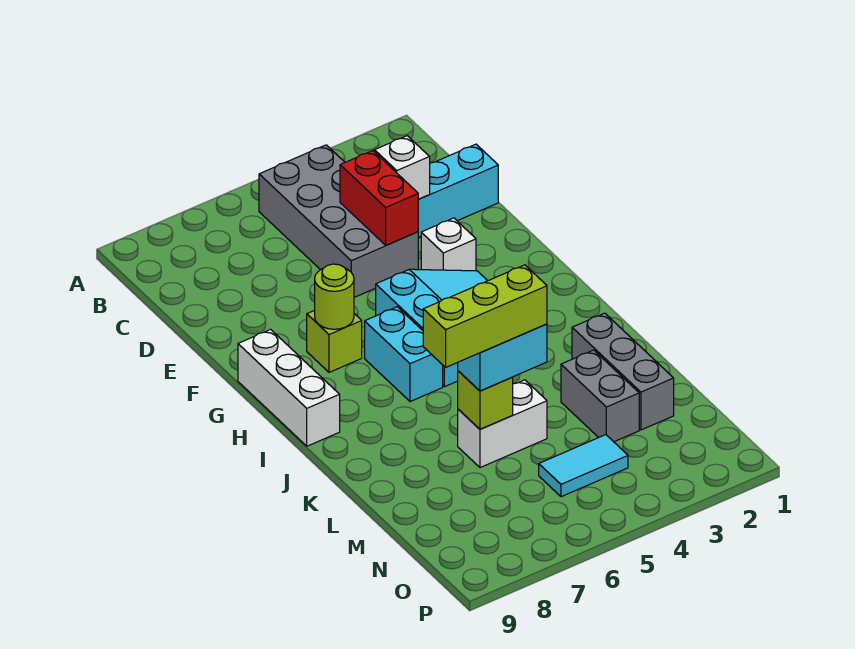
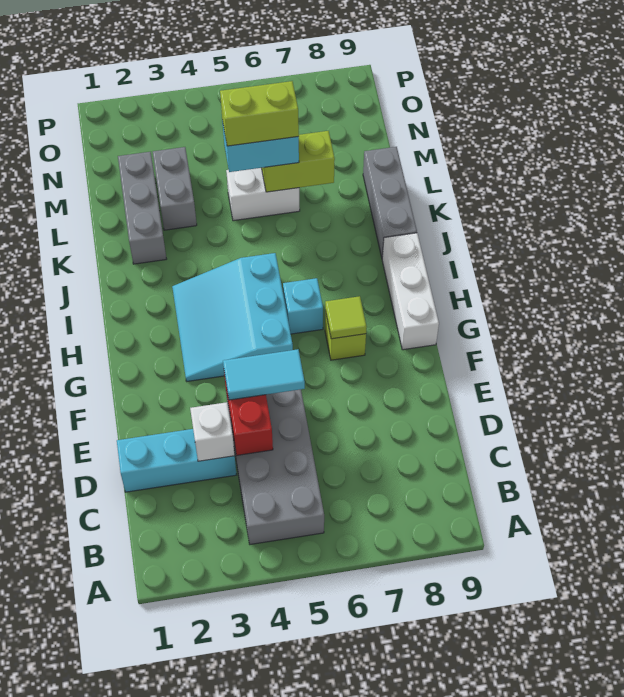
white 1x1 brick [421,218,476,271] -> none
lime 1x1 round brick [315,264,354,329] -> lime 1x1 tile [325,296,366,339]
cyan 1x2 brick [365,307,443,402] -> cyan 1x1 brick [283,278,323,334]
none -> grey 1x3 brick [363,147,417,257]
lime 1x3 brick [423,265,547,367] -> lime 1x2 brick [220,81,299,146]
lime 1x1 brick [458,371,513,429] -> lime 1x2 brick [262,131,335,192]
cyan 1x2 tile [539,435,628,497] -> cyan 1x2 tile moved to [223,349,305,400]

